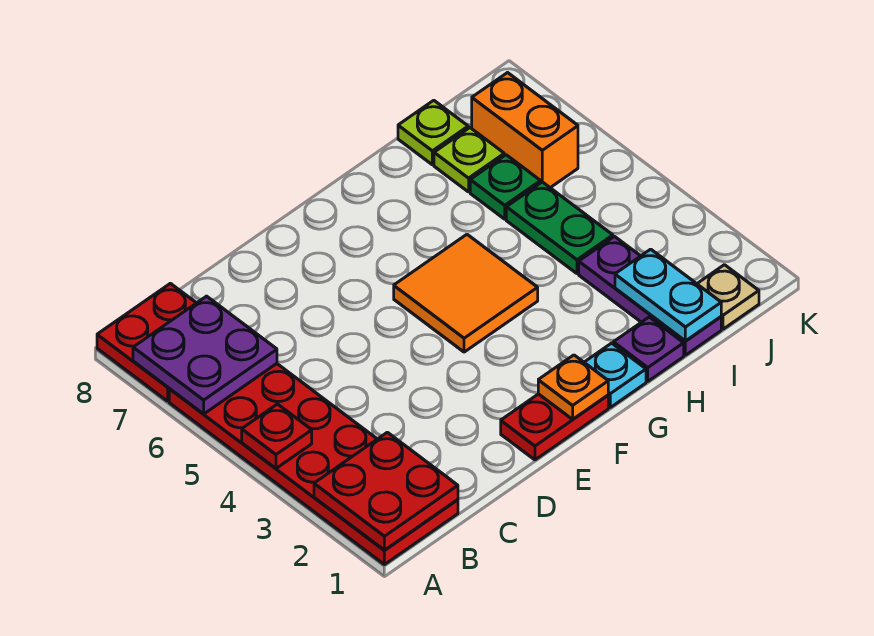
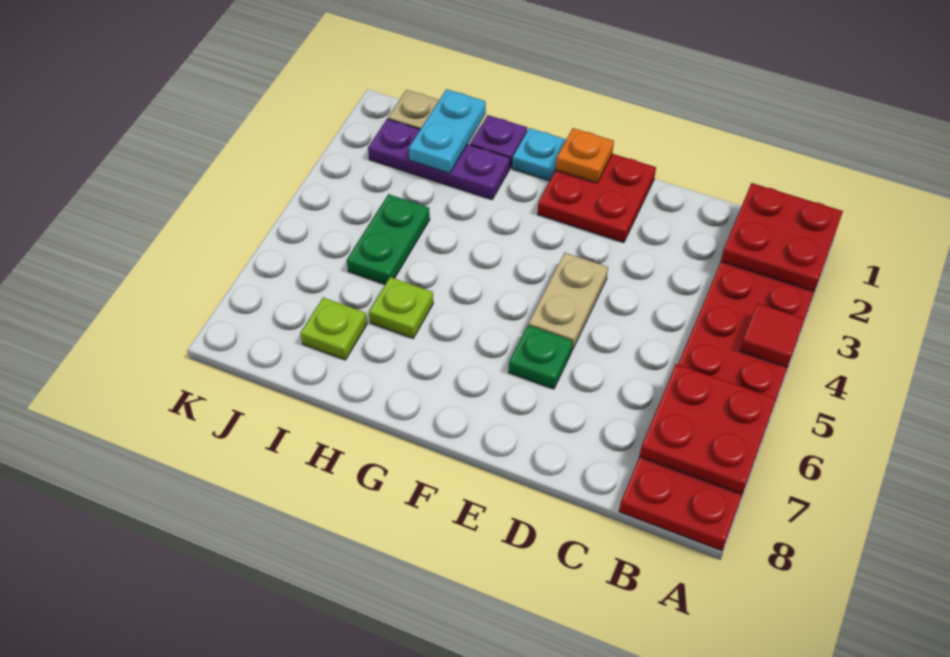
red 1x1 plate [242,404,312,468] -> red 1x1 tile [740,303,805,367]
purple 2x2 plate [133,296,277,414] -> red 2x2 plate [640,364,776,494]
red 1x2 plate [501,394,608,460] -> red 2x2 plate [538,154,656,243]
none -> tan 1x2 plate [529,253,608,350]
orange 2x2 tile [394,235,538,352] -> none
purple 1x3 plate [579,237,721,355] -> purple 1x3 plate turned to [368,119,510,200]
green 1x1 plate [470,155,541,219] -> green 1x1 plate moved to [509,325,573,389]
lime 1x1 plate [398,100,468,165] -> lime 1x1 plate moved to [369,277,433,338]
orange 1x2 brick [472,73,578,188] -> none

